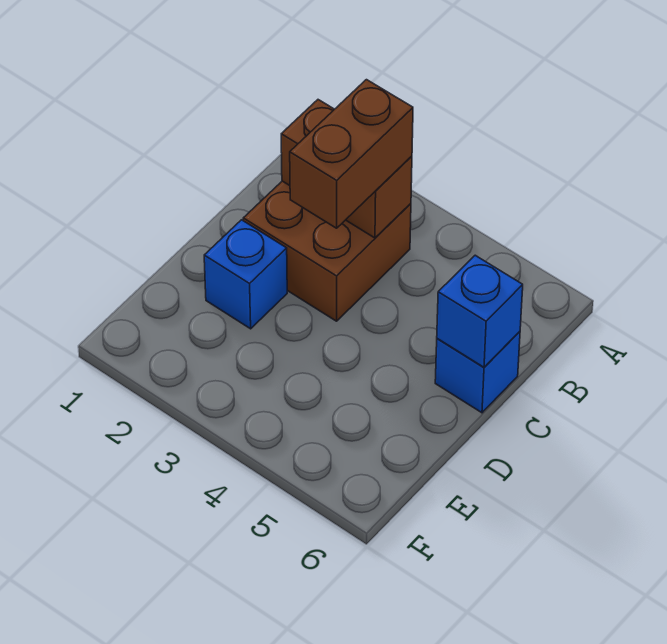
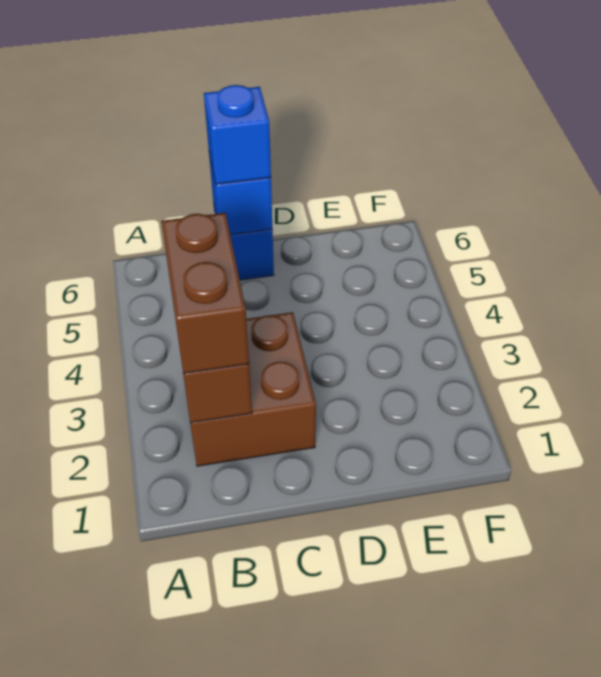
brown 1x2 brick [290,80,413,228] -> brown 1x2 brick turned to [161,213,249,374]
blue 1x1 brick [204,220,287,329] -> blue 1x1 brick moved to [204,85,271,184]

